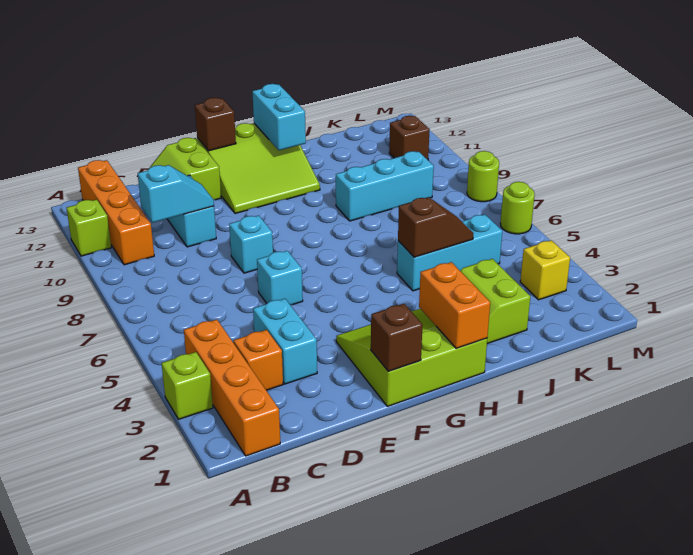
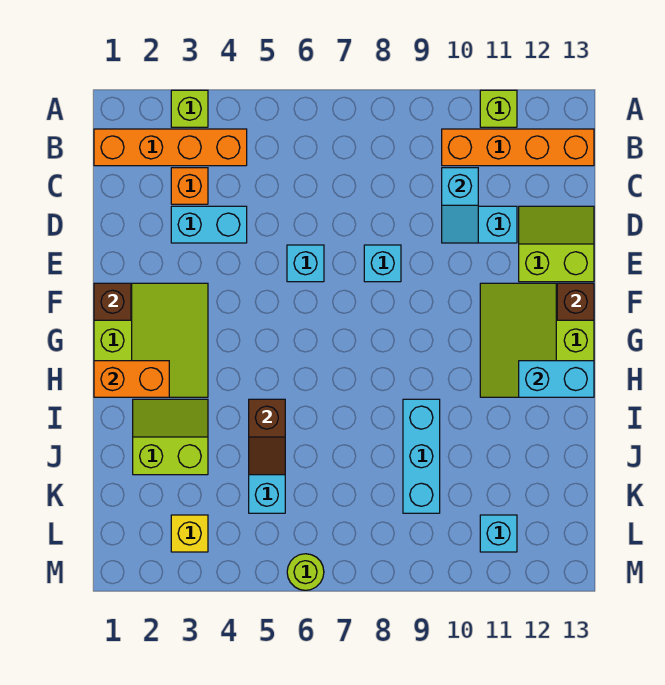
brown 1x1 brick [389,116,430,160] -> cyan 1x1 brick [480,515,517,552]
lime 1x1 round brick [467,151,499,202] -> none

